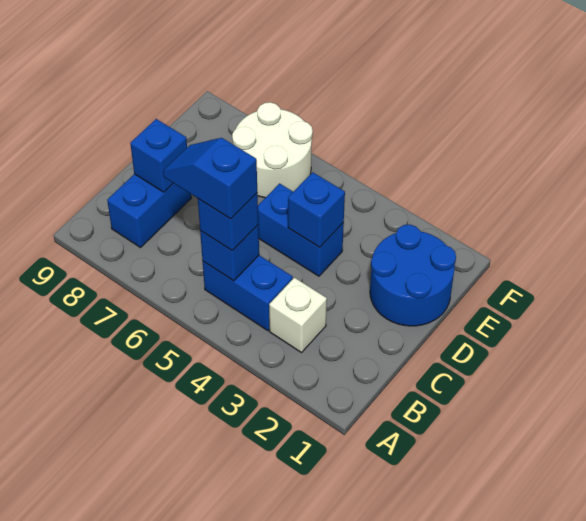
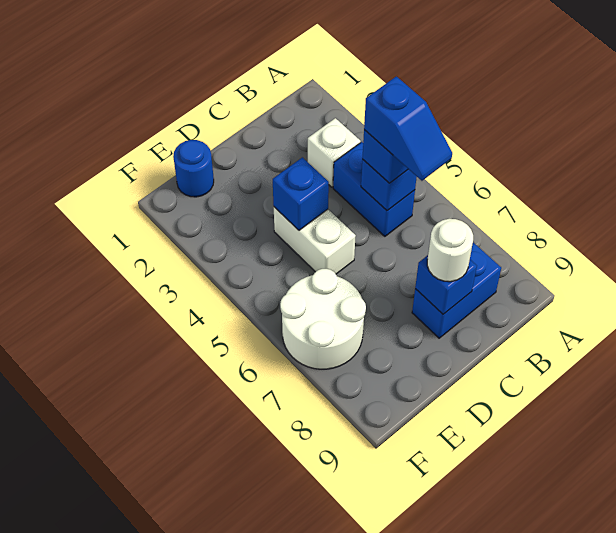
none -> white 1x1 round brick [427,219,473,282]
blue 2x2 round brick [370,224,456,326] -> blue 1x1 round brick [173,140,214,197]
blue 1x2 brick [258,184,344,276] -> white 1x2 brick [274,207,356,274]

